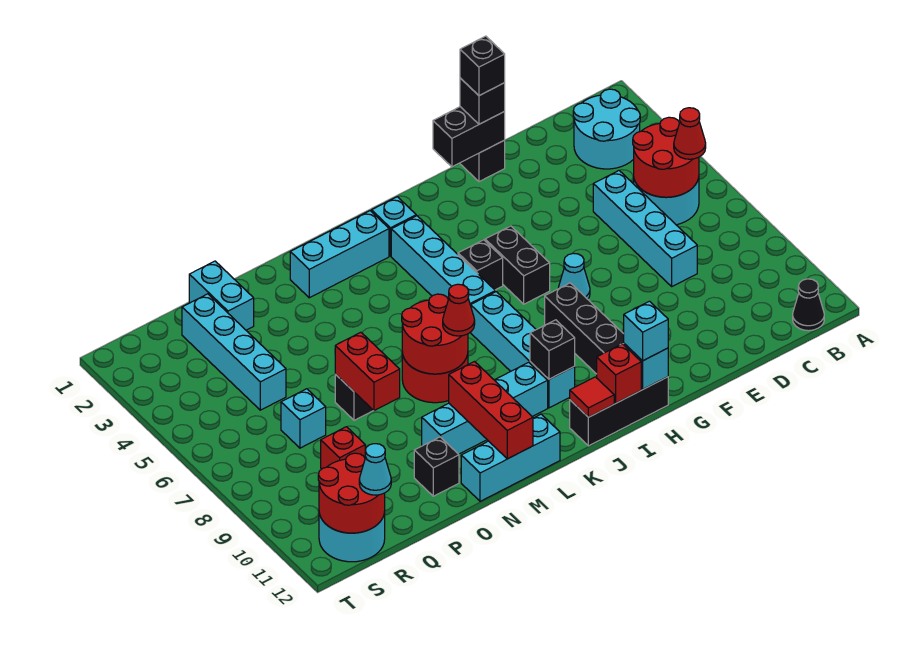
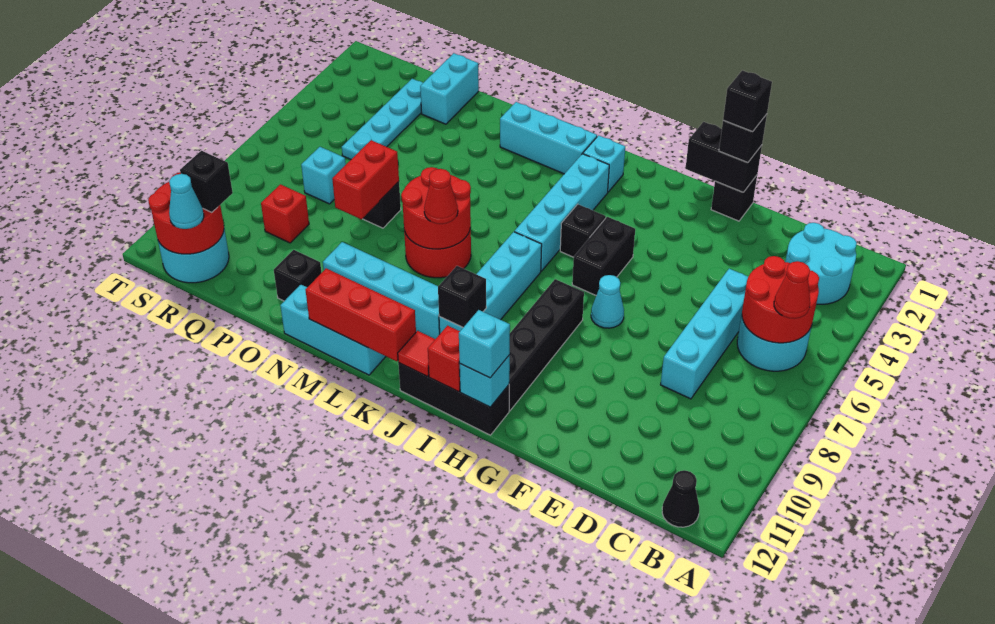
red 1x3 brick [449,362,533,459] -> red 1x3 brick turned to [306,268,416,361]
cyan 1x4 brick [182,294,286,410] -> cyan 1x4 plate [342,79,423,159]
none -> black 1x1 brick [180,151,233,212]

